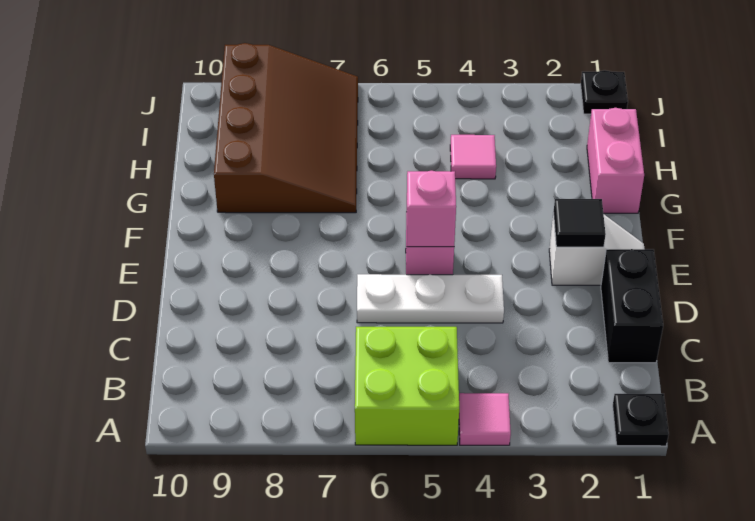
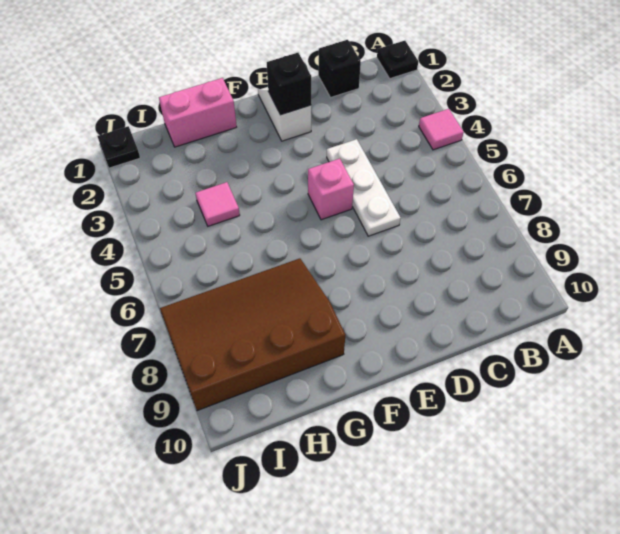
lime 2x2 brick [355,327,459,445] -> none
black 1x2 brick [601,249,663,363] -> black 1x1 brick [318,40,361,98]
black 1x1 tile [554,199,606,247] -> black 1x1 brick [267,53,311,115]
pink 1x1 brick [406,171,456,247] -> none

